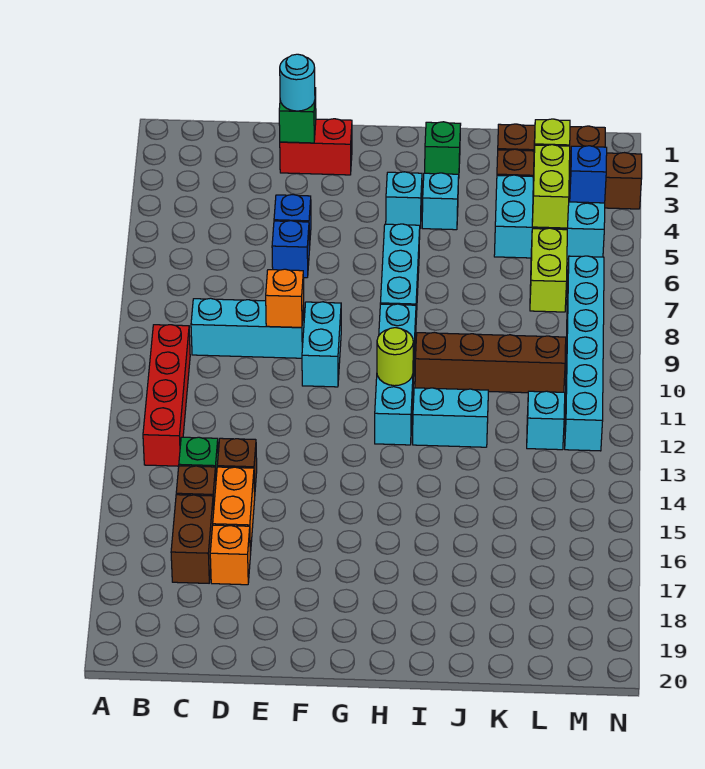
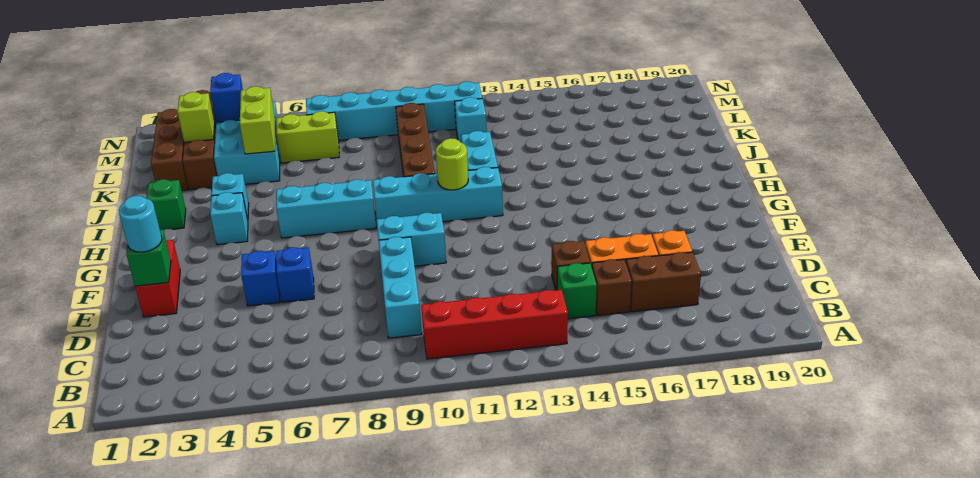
orange 1x1 brick [266,269,304,327] -> none
lime 1x2 brick [532,145,570,228] -> lime 1x2 brick turned to [240,86,275,154]

